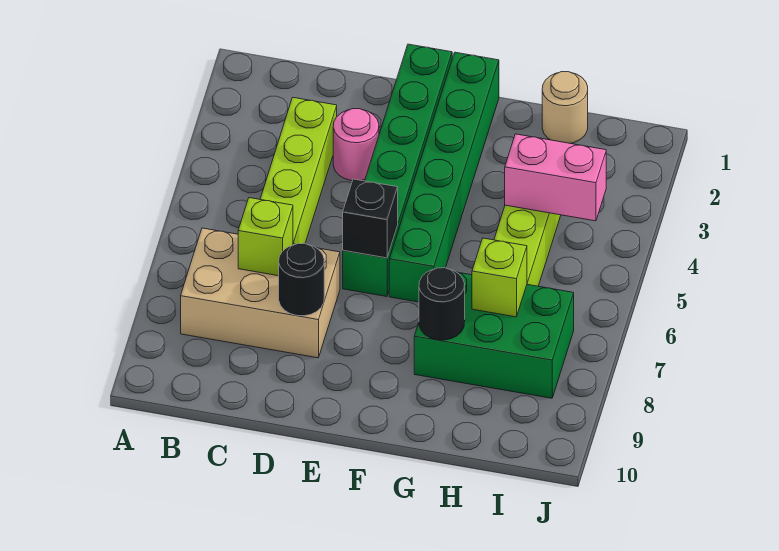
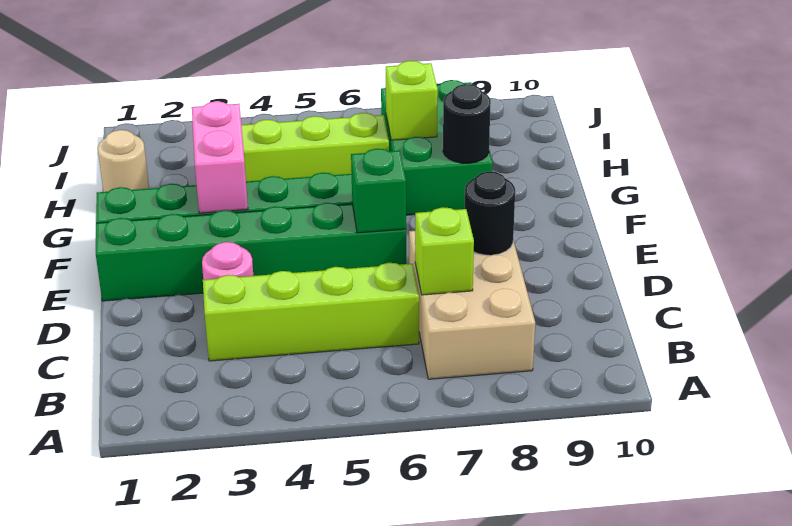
black 1x1 brick [343,179,398,258] -> green 1x1 brick [351,149,406,233]
pink 1x2 brick [505,134,606,221] -> pink 1x2 brick moved to [192,101,248,213]

